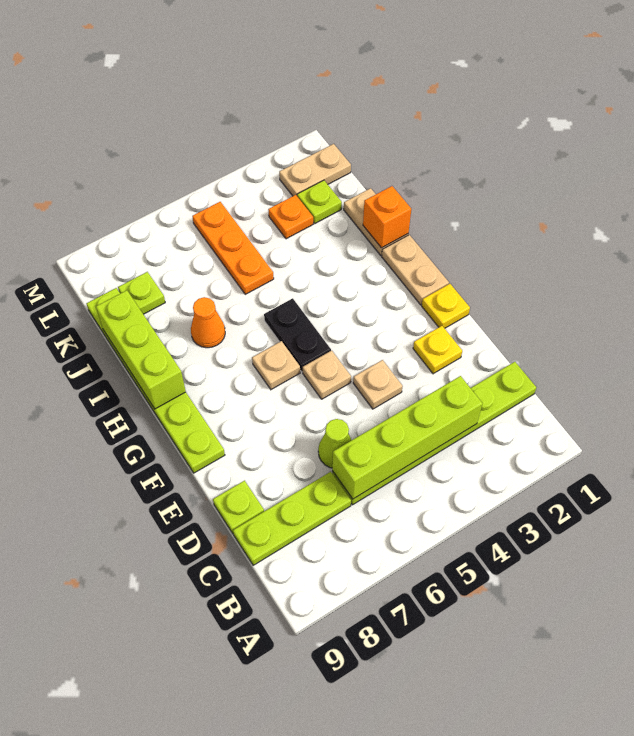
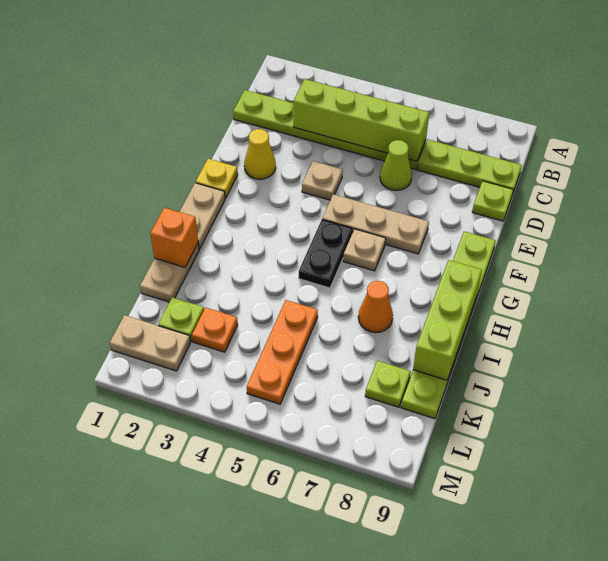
yellow 1x1 plate [413,326,462,374] -> yellow 1x1 cone [244,129,276,179]
tan 1x1 plate [303,351,351,399] -> tan 1x3 plate [322,194,429,254]

